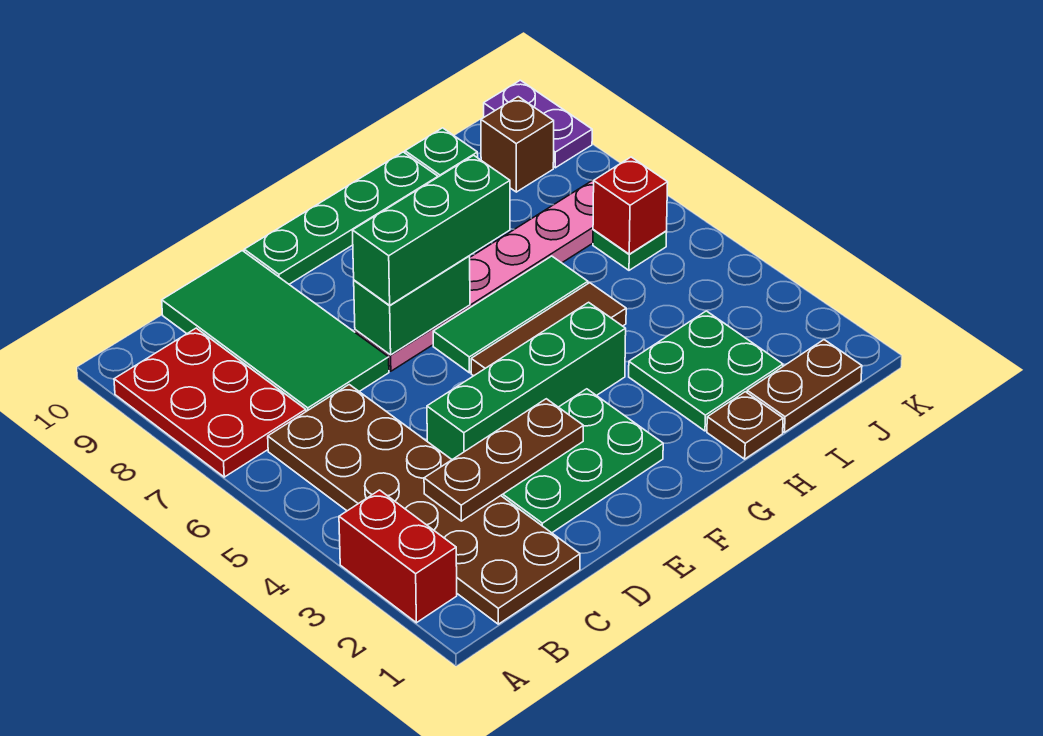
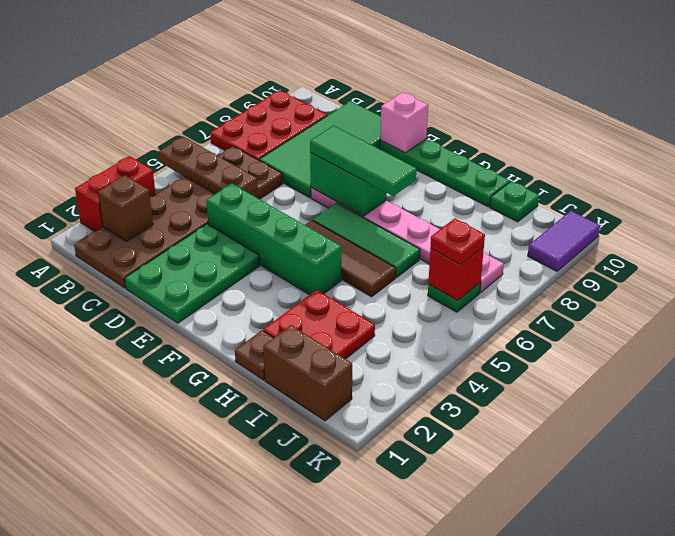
brown 1x3 plate [424,399,583,521] -> brown 1x3 plate moved to [159,137,257,194]
green 2x3 plate [501,389,663,533] -> green 2x3 plate turned to [125,224,260,323]
green 1x3 brick [352,155,510,306] -> green 1x3 tile [310,126,417,196]
none -> pink 1x1 brick [380,92,428,153]
green 2x2 plate [629,311,783,431] -> red 2x2 plate [263,290,375,359]
brown 1x2 plate [747,340,862,432] -> brown 1x2 brick [263,325,352,421]
none -> red 1x1 plate [431,219,485,264]
brown 1x1 brick [481,97,554,192] -> brown 1x1 brick moved to [98,175,153,241]
purple 1x2 plate [484,80,592,168] -> purple 1x2 tile [528,211,600,271]

